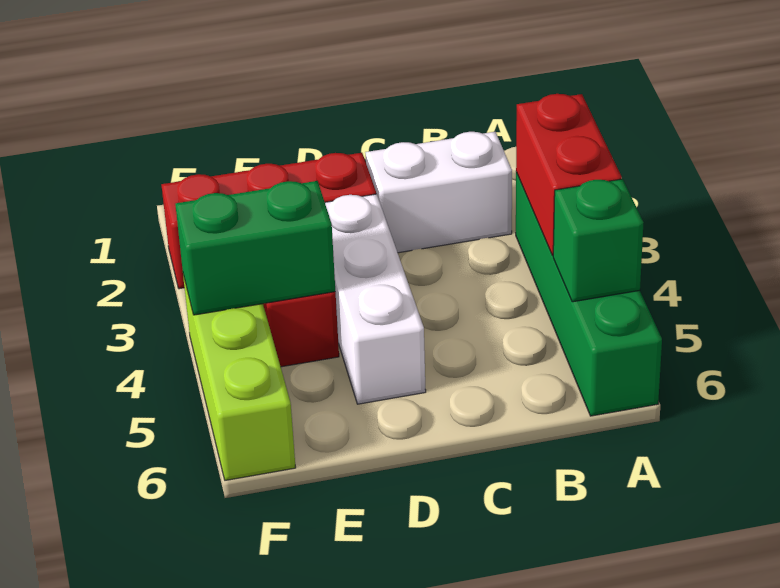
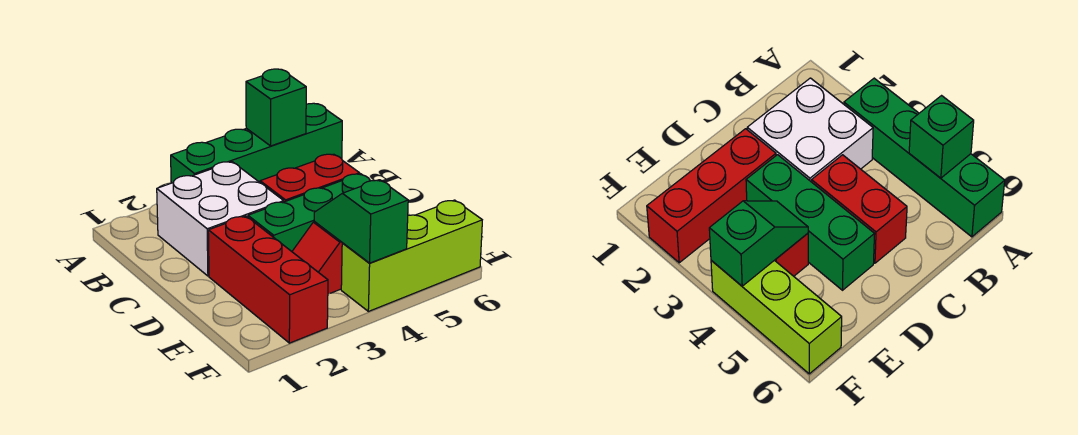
red 1x2 brick [516,94,622,256] -> red 1x2 brick moved to [260,154,360,202]
white 1x2 brick [365,132,512,253] -> white 2x2 brick [157,162,284,276]
white 1x3 brick [325,194,426,404] -> green 1x3 brick [248,174,370,251]
green 1x2 brick [175,181,335,315] -> green 1x2 slope [314,180,408,263]

